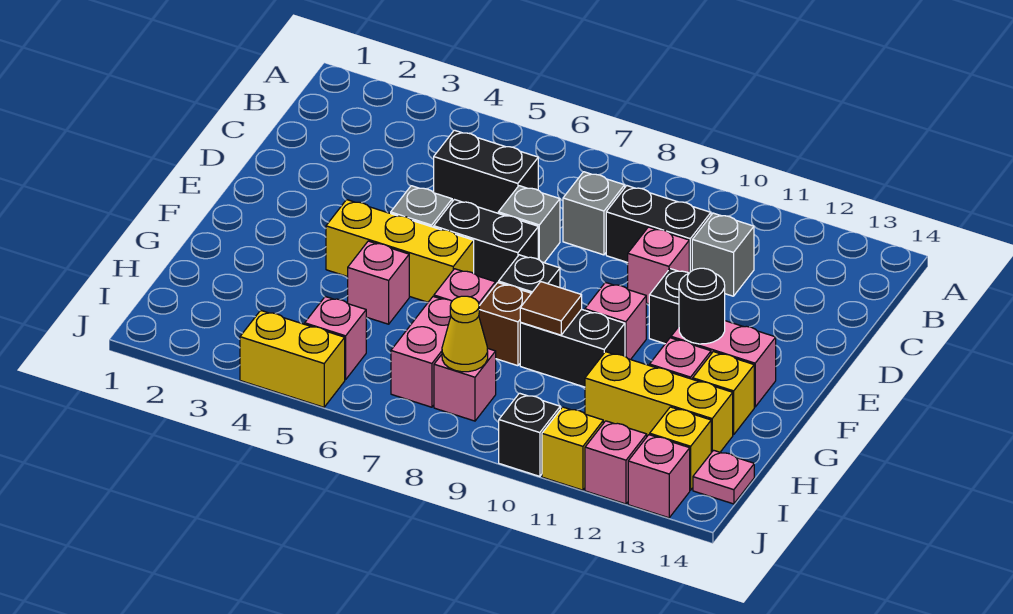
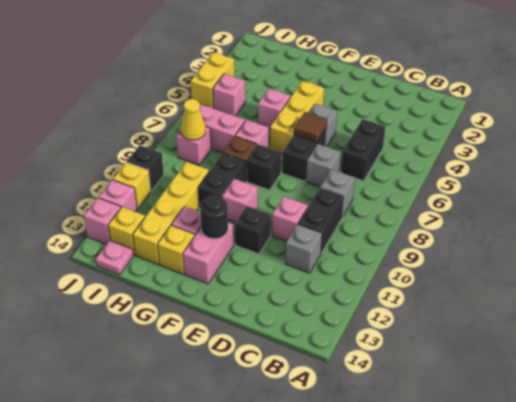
brown 1x1 tile [520,282,582,335] -> brown 1x1 tile moved to [294,112,327,142]
yellow 1x3 brick [585,352,733,452] -> yellow 1x4 brick [133,162,209,265]

